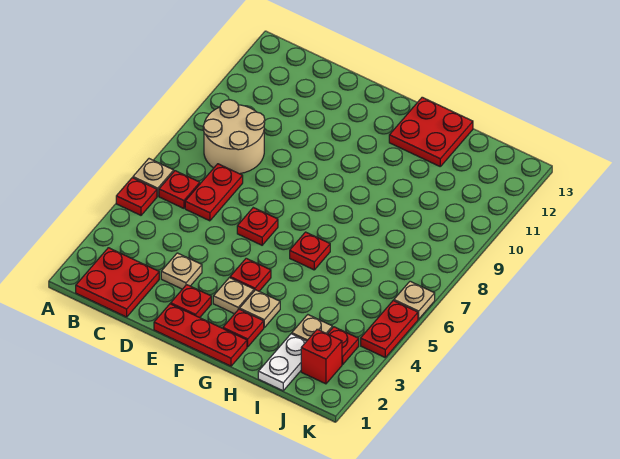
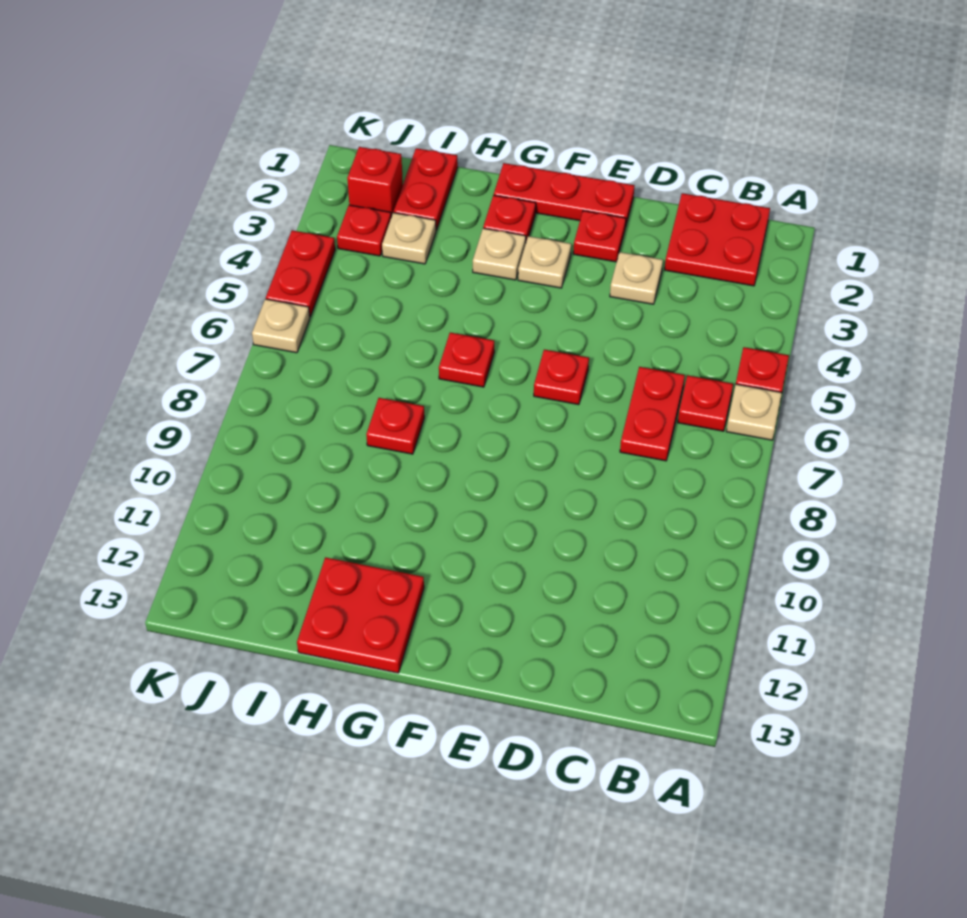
tan 2x2 round brick [203,100,265,174] -> none
red 1x1 plate [230,258,271,291] -> red 1x1 plate moved to [366,398,424,454]
white 1x2 plate [258,334,306,391] -> red 1x2 plate [394,148,458,230]

